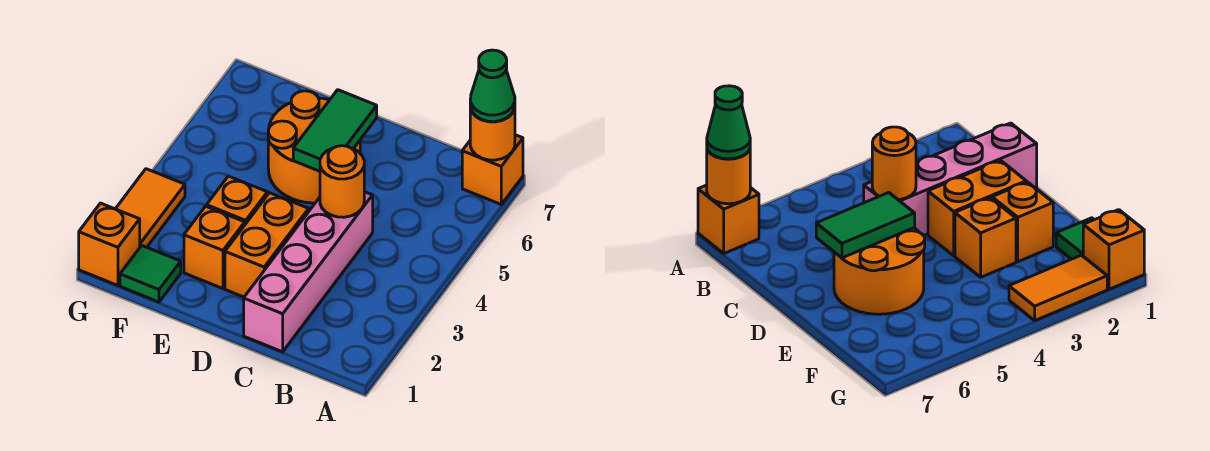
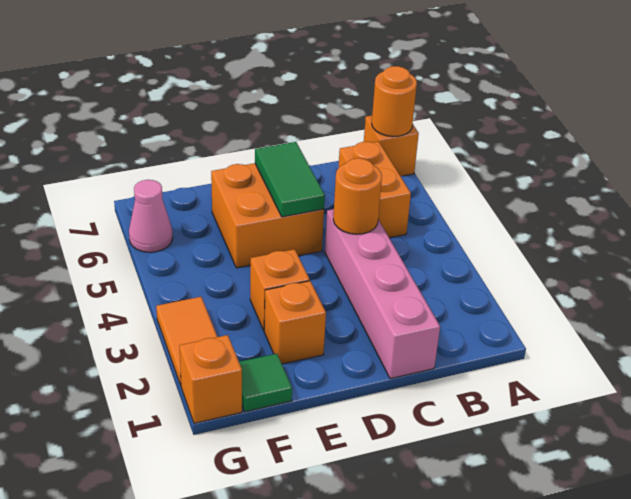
green 1x1 cone [470,50,515,122] -> none
orange 1x2 brick [225,193,309,297] -> orange 1x2 brick moved to [338,142,411,238]
orange 2x2 round brick [268,91,360,203] -> orange 2x2 brick [211,163,324,268]
none -> pink 1x1 cone [129,180,173,252]

